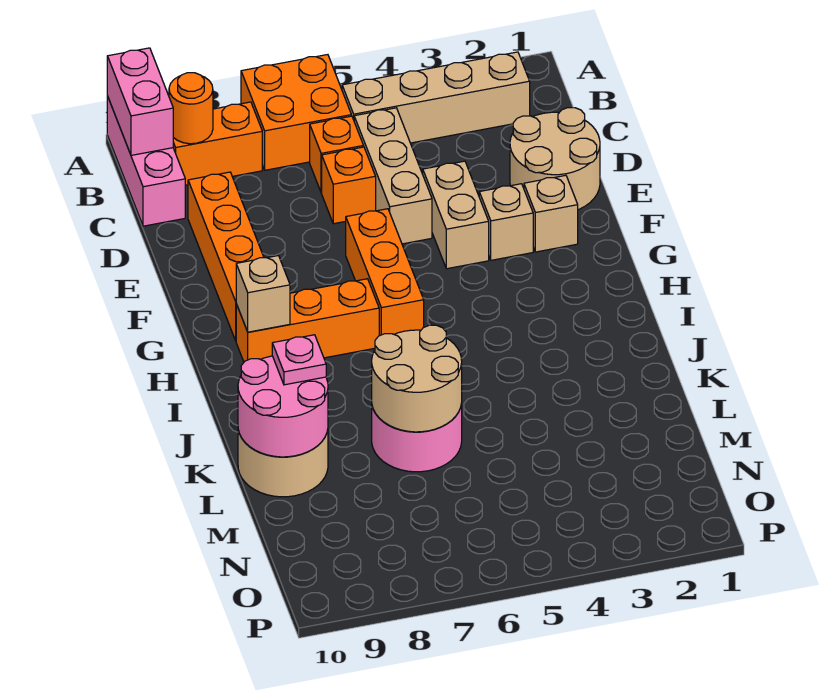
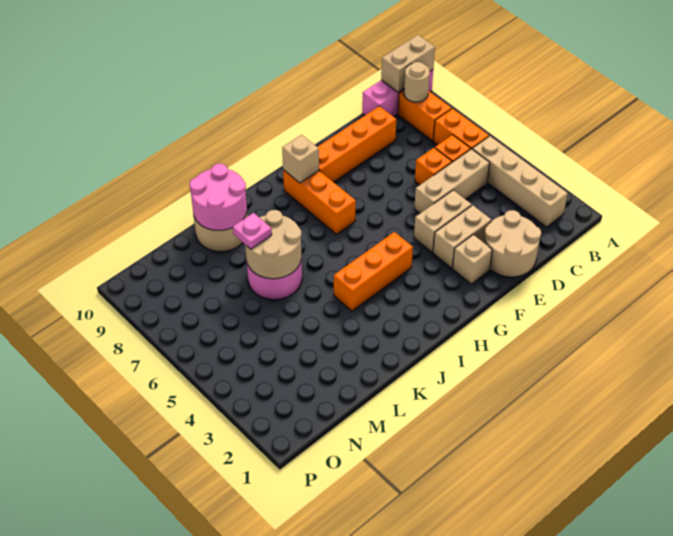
orange 2x2 brick [241,55,351,170] -> orange 1x2 brick [433,109,489,149]
pink 1x2 brick [107,48,173,155] -> tan 1x2 brick [381,35,435,92]
orange 1x1 round brick [169,73,213,144] -> tan 1x1 round brick [404,62,430,102]
tan 1x1 brick [479,184,533,260] -> tan 1x2 brick [433,205,491,268]
orange 1x3 brick [346,209,424,336] -> orange 1x3 brick moved to [334,232,413,311]
pink 1x1 plate [272,335,326,385] -> pink 1x1 plate moved to [233,213,272,249]

